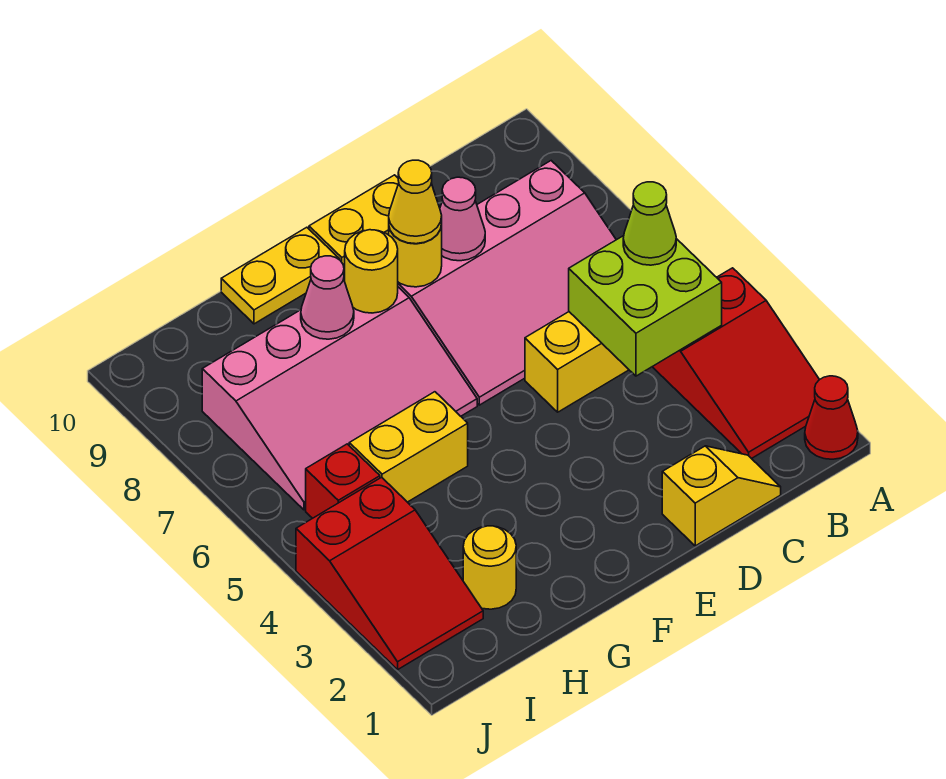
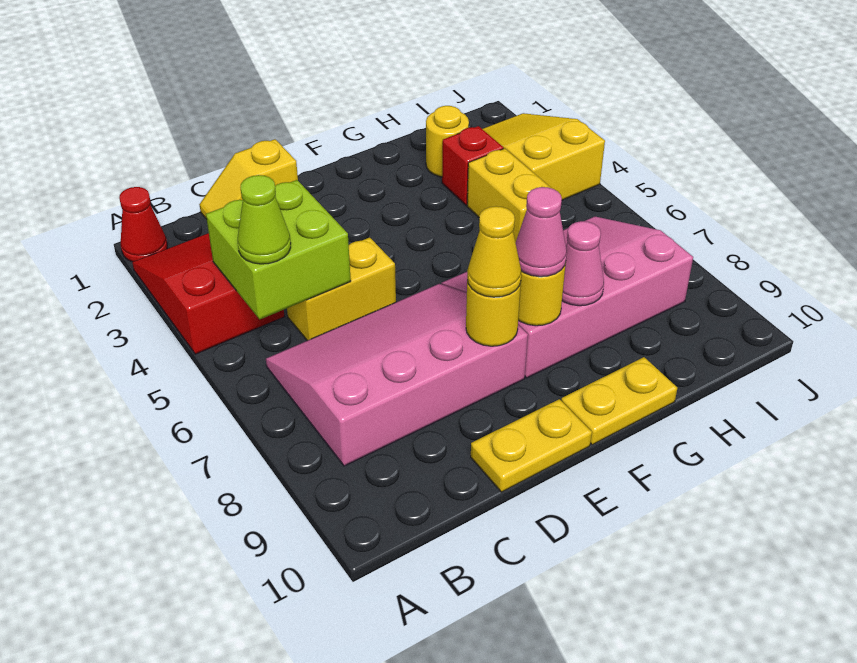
pink 1x1 cone [440,177,485,261] -> pink 1x1 cone moved to [516,187,567,277]
yellow 1x2 brick [349,392,468,502] -> yellow 1x2 brick turned to [467,148,551,242]
red 2x3 slope [296,477,483,669] -> yellow 2x3 slope [483,113,605,200]
red 1x1 brick [306,444,380,518] -> red 1x1 brick moved to [442,126,503,205]

